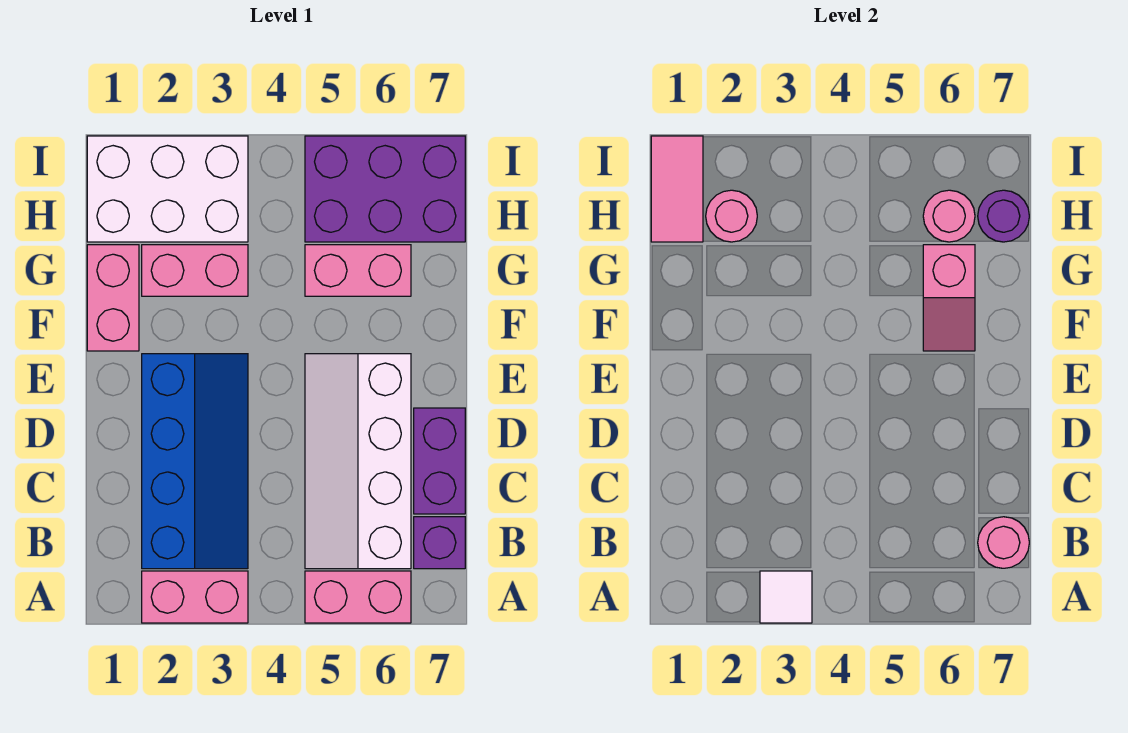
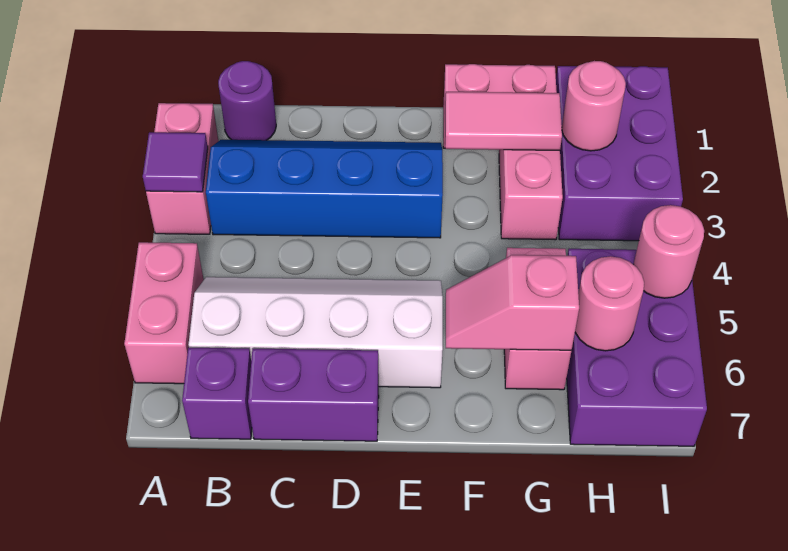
white 1x1 tile [760,571,812,623] -> purple 1x1 tile [143,132,208,192]
blue 2x4 slope [142,354,248,569] -> blue 2x4 slope turned to [206,140,443,238]
pink 1x1 round brick [978,517,1029,568] -> pink 1x1 round brick moved to [633,205,704,298]
white 2x3 brick [87,136,248,242] -> purple 2x3 brick [556,66,683,241]
pink 1x2 tile [651,136,703,242] -> pink 1x2 tile moved to [445,92,562,150]
purple 1x1 round brick [978,190,1029,242] -> purple 1x1 round brick moved to [218,61,276,140]

